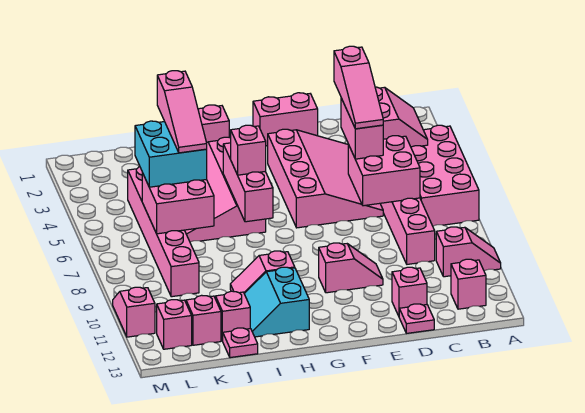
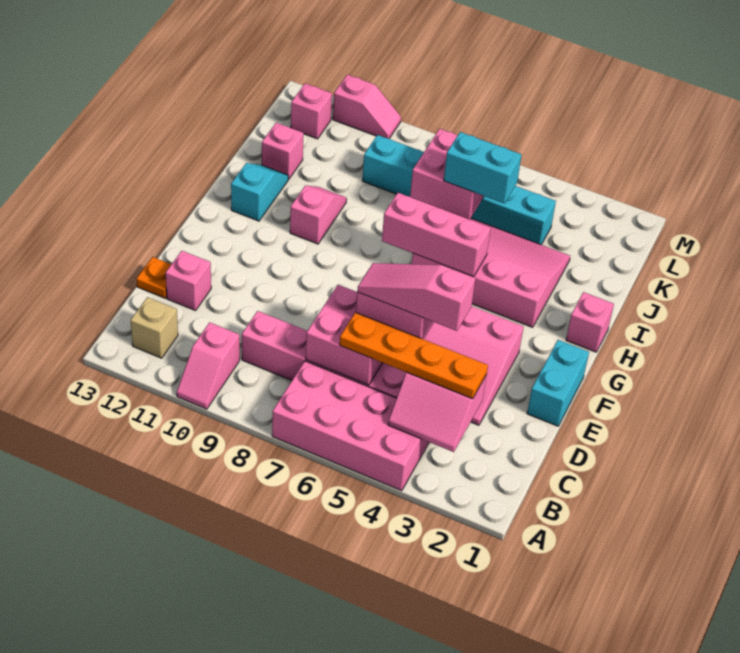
pink 1x1 brick [451,259,486,309] -> tan 1x1 brick [131,297,178,358]
none -> orange 1x4 plate [340,313,488,399]
pink 1x1 plate [399,304,434,333] -> orange 1x1 plate [137,257,171,298]
pink 1x2 brick [253,93,318,146] -> cyan 1x2 brick [527,340,589,426]
pink 1x2 slope [319,243,383,293] -> none
pink 1x1 brick [231,125,266,175] -> none
cyan 2x2 slope [244,267,309,337] -> cyan 1x2 slope [231,163,288,221]
pink 1x3 slope [157,71,207,153] -> none
cyan 2x2 brick [135,121,207,187] -> cyan 1x2 brick [444,132,522,204]
pink 1x1 plate [223,328,258,358] -> none
pink 1x6 brick [128,167,199,297] -> cyan 1x6 brick [362,135,556,244]
pink 1x1 brick [186,295,221,345] -> none

